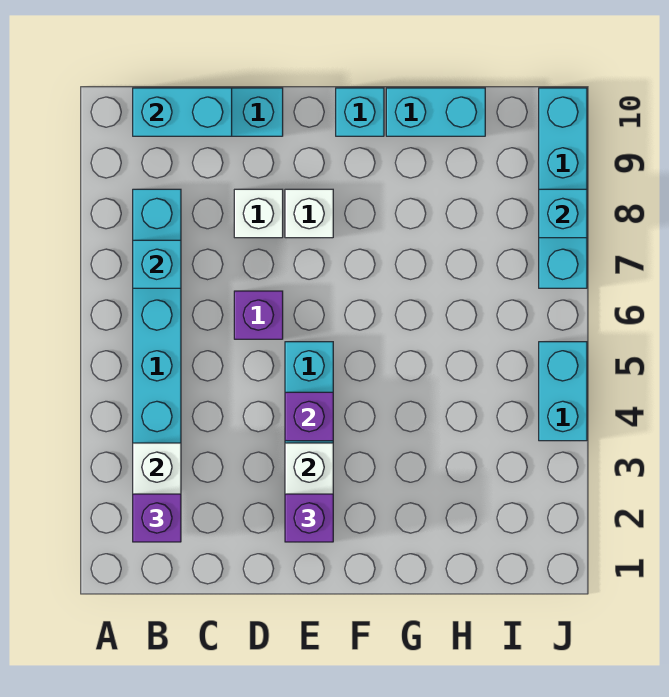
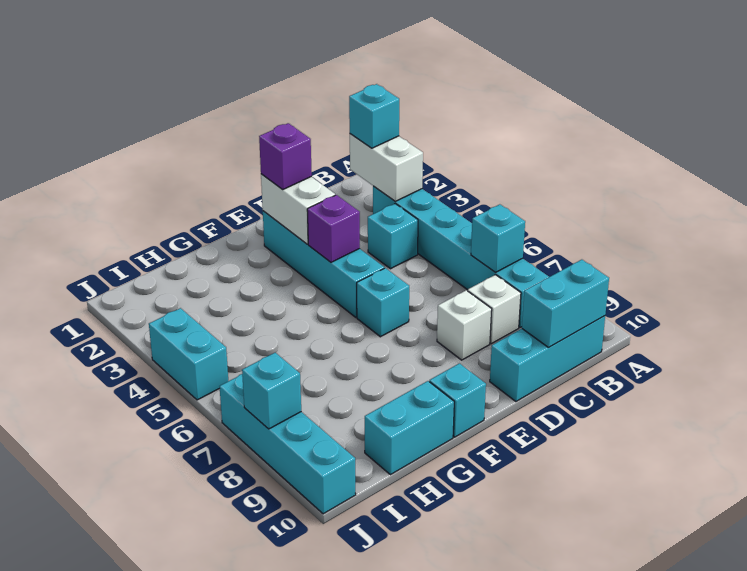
purple 1x1 brick [133,494,181,542] -> cyan 1x1 brick [349,84,399,148]
none -> cyan 1x1 brick [368,204,418,269]
purple 1x1 brick [234,291,283,339] -> none
none -> cyan 1x1 brick [357,268,409,337]
white 1x1 brick [285,189,333,238] -> white 1x1 brick moved to [468,275,521,344]

